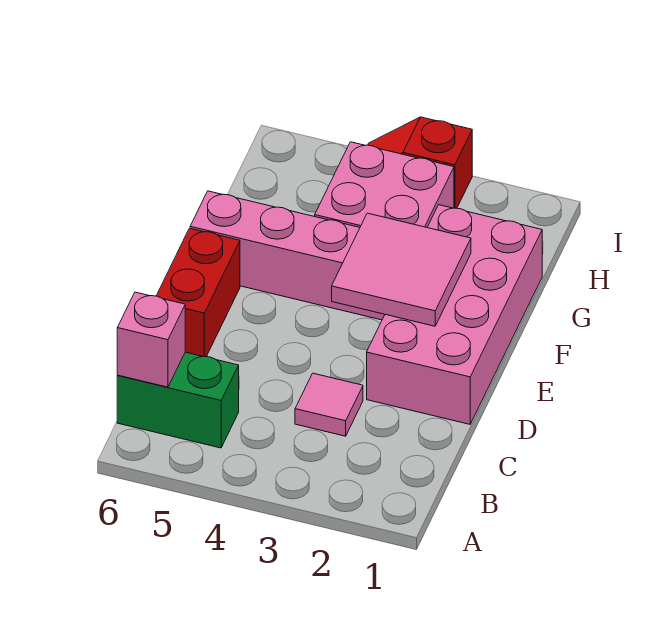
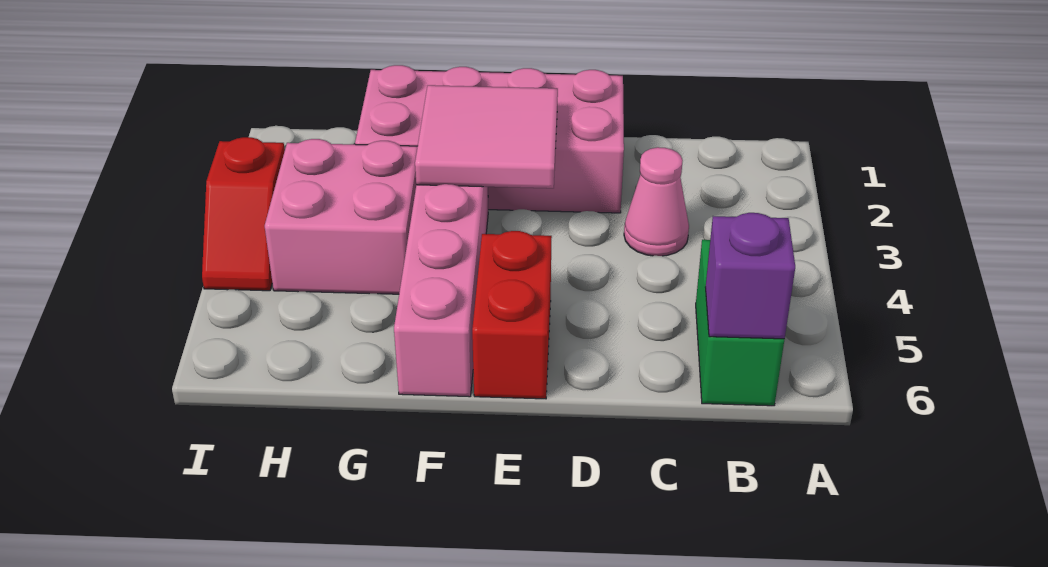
pink 1x1 brick [117,292,185,387] -> purple 1x1 brick [705,213,795,339]
pink 1x1 tile [295,373,363,436] -> pink 1x1 cone [624,147,689,256]
red 1x2 brick [157,228,240,357] -> red 1x2 brick turned to [472,231,552,399]

